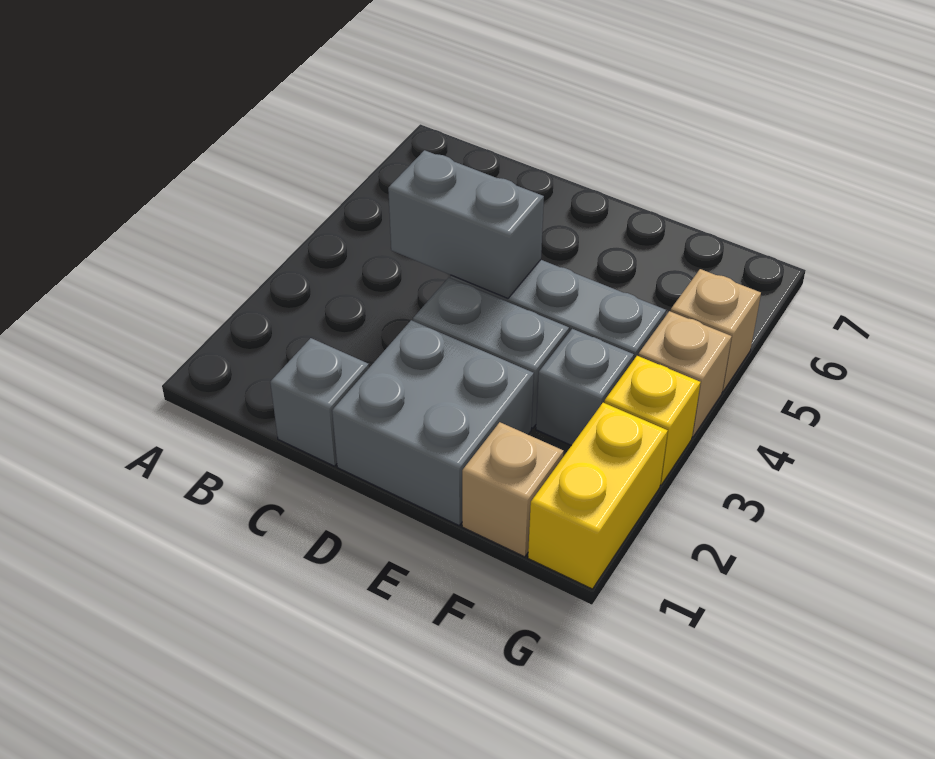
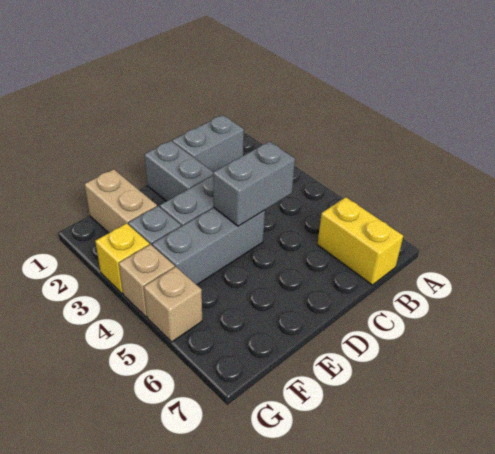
grey 1x1 brick [270,338,369,466] -> grey 1x2 brick [172,115,244,172]
grey 2x2 brick [332,320,534,525] -> grey 1x2 brick [145,141,213,201]
tan 1x1 brick [462,422,564,557] -> tan 1x2 brick [85,169,157,233]
yellow 1x2 brick [528,403,668,589] -> yellow 1x2 brick moved to [317,197,403,285]

